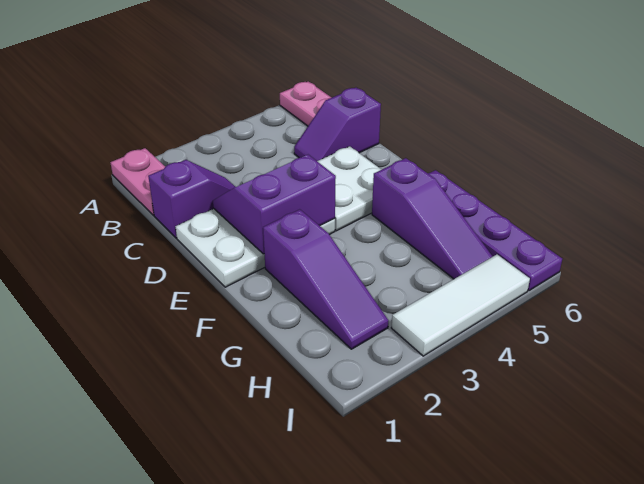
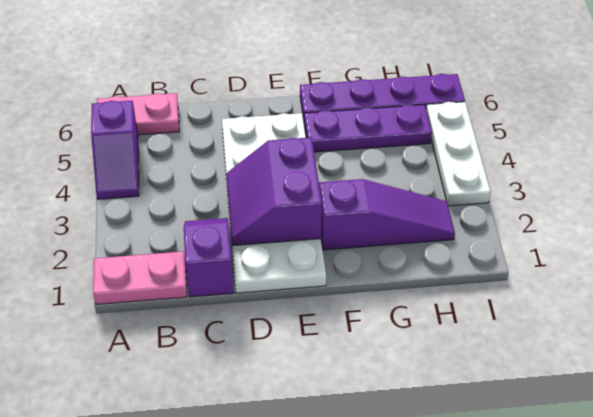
purple 1x2 slope [294,88,381,161] -> purple 1x2 slope moved to [91,101,139,199]
purple 1x3 slope [372,158,493,279] -> purple 1x3 plate [304,105,432,152]
white 1x3 tile [391,254,530,356] -> white 1x3 plate [426,102,491,206]

